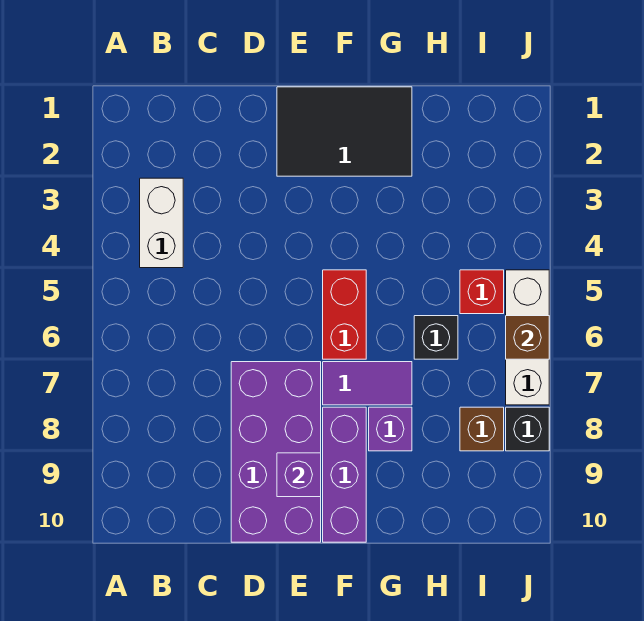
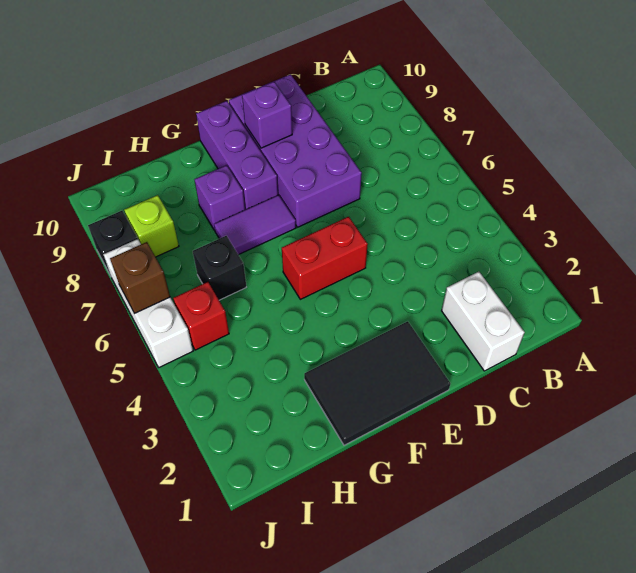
white 1x2 brick [140,178,183,268] -> white 1x2 brick moved to [442,272,525,371]
red 1x2 brick [323,270,366,359] -> red 1x2 brick turned to [282,217,368,299]
brown 1x1 brick [460,407,504,451] -> lime 1x1 brick [124,195,179,257]

